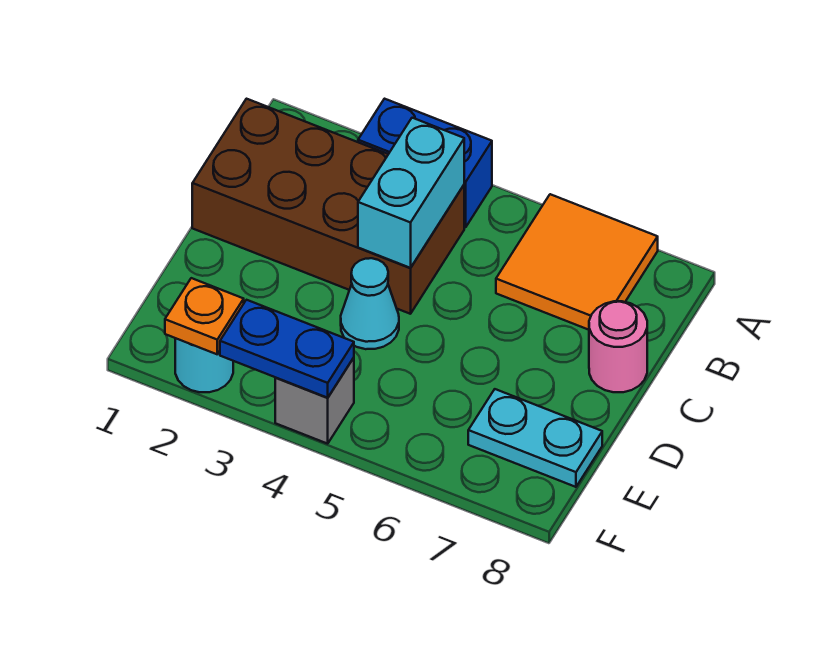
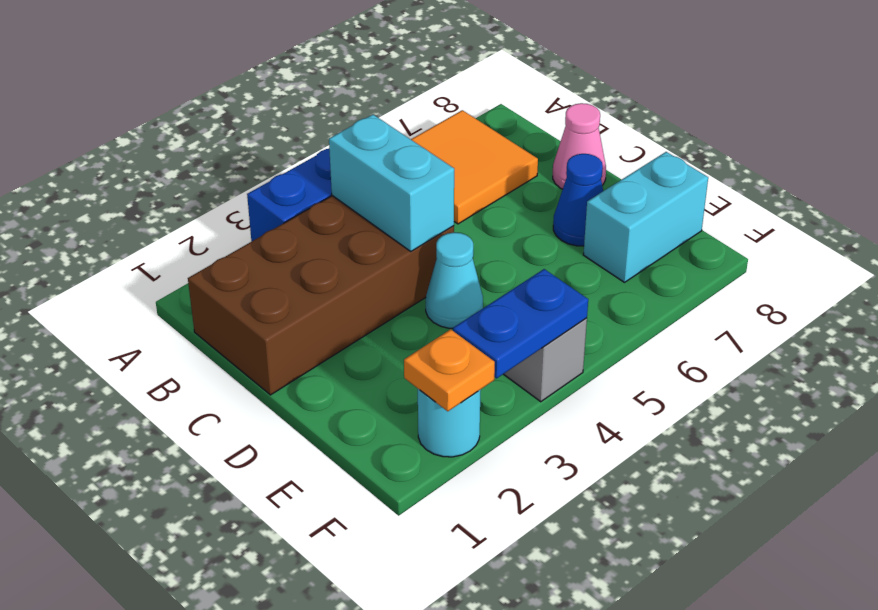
pink 1x1 round brick [589,301,647,392] -> pink 1x1 cone [553,103,606,189]
none -> blue 1x1 cone [553,154,603,246]
cyan 1x2 plate [468,389,602,487] -> cyan 1x2 brick [583,152,708,282]

